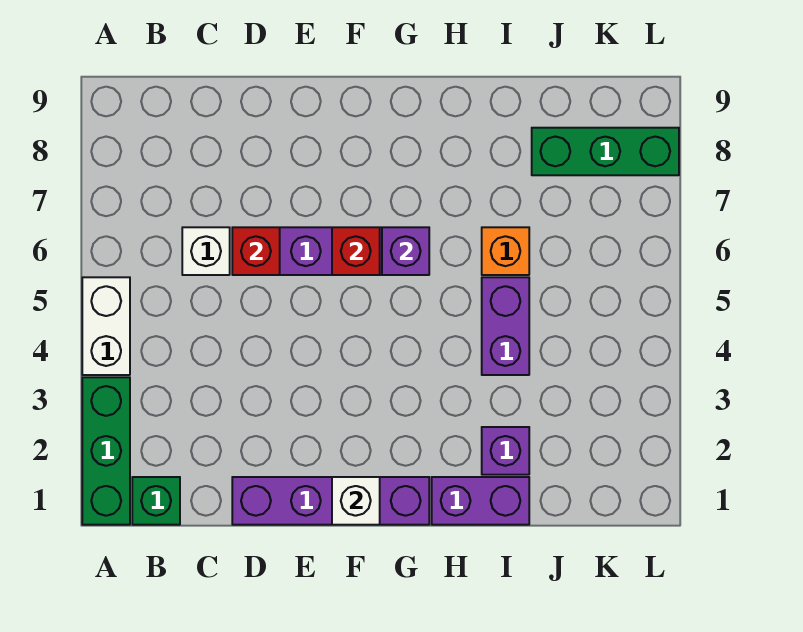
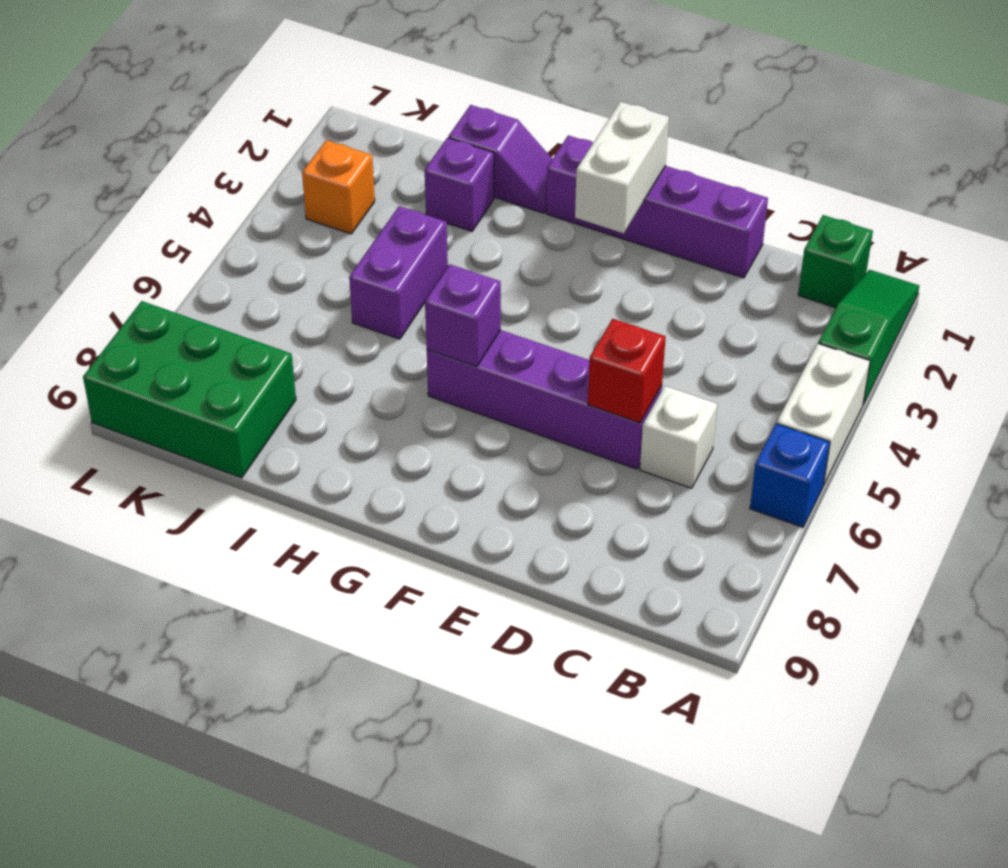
green 1x3 brick [82,377,130,525] -> green 1x3 slope [818,270,919,405]
none -> blue 1x1 brick [750,424,830,527]
white 1x1 brick [332,477,380,525] -> white 1x2 brick [575,102,669,233]
red 1x1 brick [332,227,380,275] -> none
purple 1x2 brick [432,477,529,525] -> purple 1x2 slope [448,105,552,213]
orange 1x1 brick [482,227,529,275] -> orange 1x1 brick moved to [302,140,375,234]
green 1x3 brick [532,128,679,175] -> green 2x3 brick [83,301,296,478]

